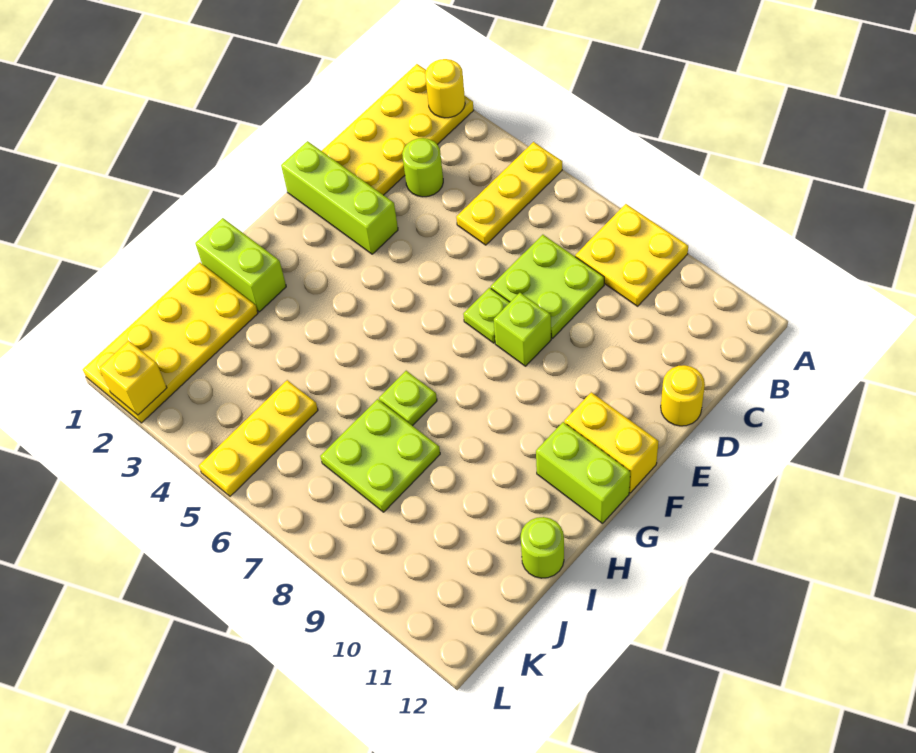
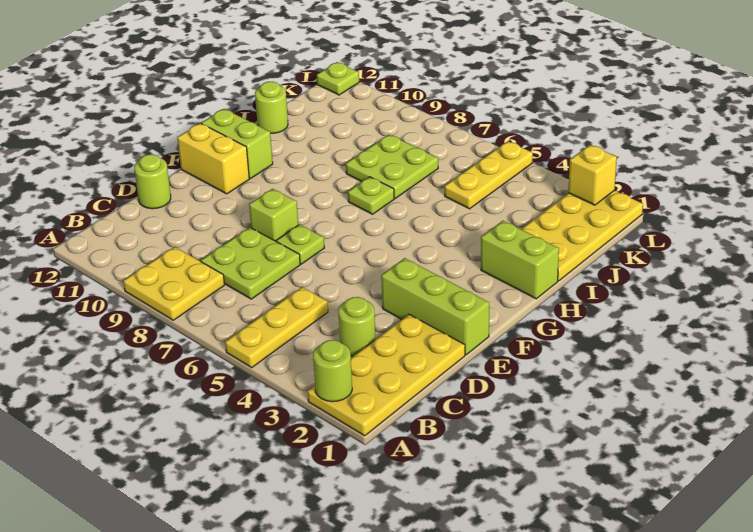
yellow 1x1 round brick [425,59,465,118] -> lime 1x1 round brick [313,340,352,402]
yellow 1x1 round brick [661,365,705,426] -> lime 1x1 round brick [134,154,171,209]
none -> lime 1x1 plate [317,62,359,95]

